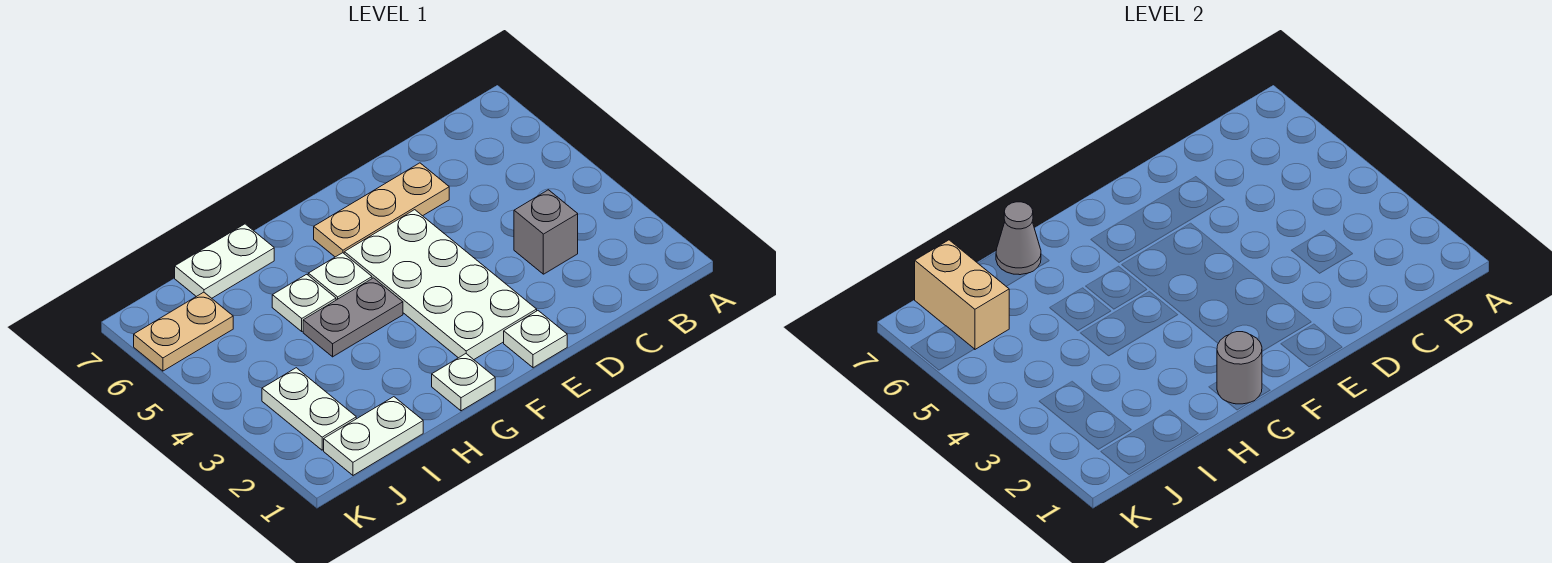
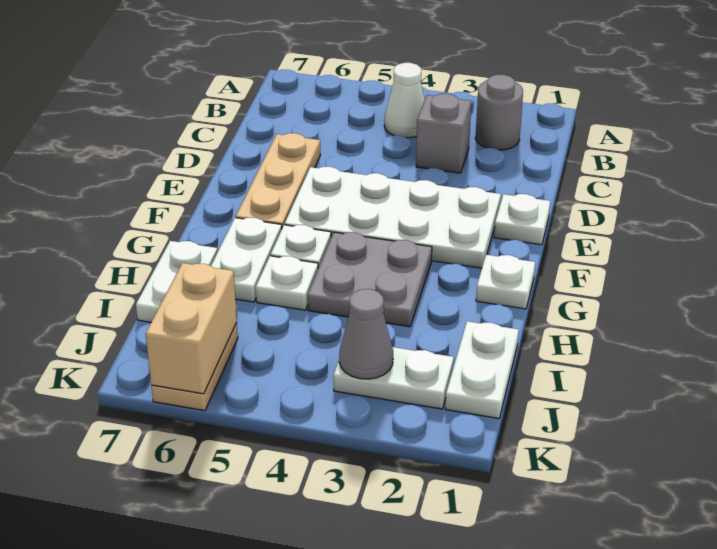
none -> white 1x1 cone [384,63,425,138]
grey 1x1 round brick [1217,332,1262,404] -> grey 1x1 round brick moved to [475,75,523,150]
grey 1x2 plate [303,278,403,357] -> grey 2x2 plate [308,232,432,327]
none -> white 1x2 plate [211,218,282,302]
grey 1x1 cone [996,202,1041,275] -> grey 1x1 cone moved to [339,289,393,379]
tan 1x2 brick [915,240,1009,349] -> tan 1x2 brick turned to [146,263,237,394]

